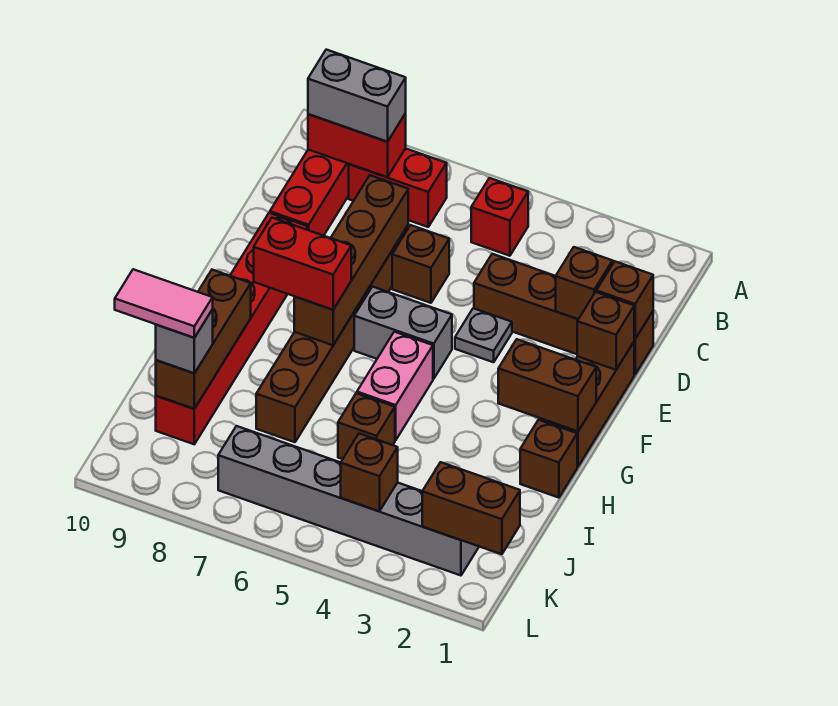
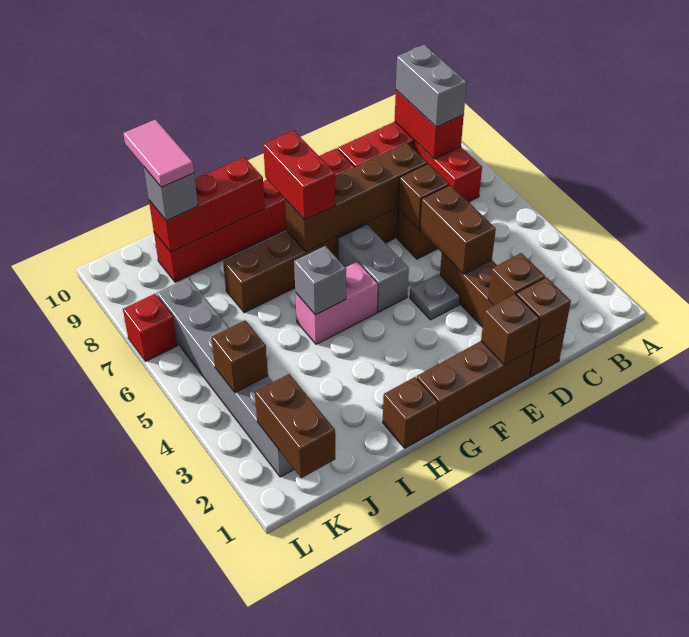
red 1x1 brick [471,178,528,256] -> red 1x1 brick moved to [123,294,177,362]
brown 1x2 brick [498,339,596,431] -> brown 1x2 brick moved to [420,185,496,274]
none -> grey 1x1 brick [294,246,346,315]
brown 1x3 brick [156,270,251,409] -> red 1x3 brick [149,157,265,252]
brown 1x1 brick [338,393,395,459] -> brown 1x1 brick moved to [398,164,449,229]

